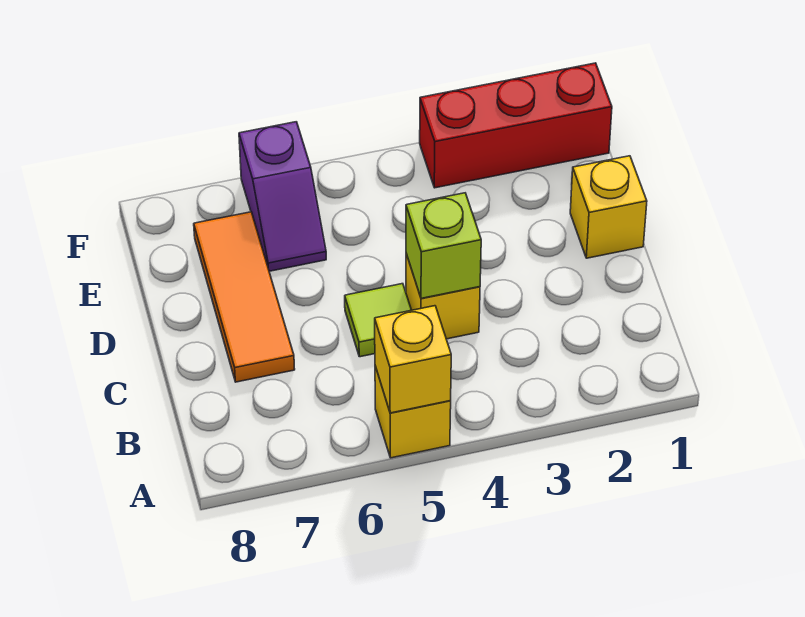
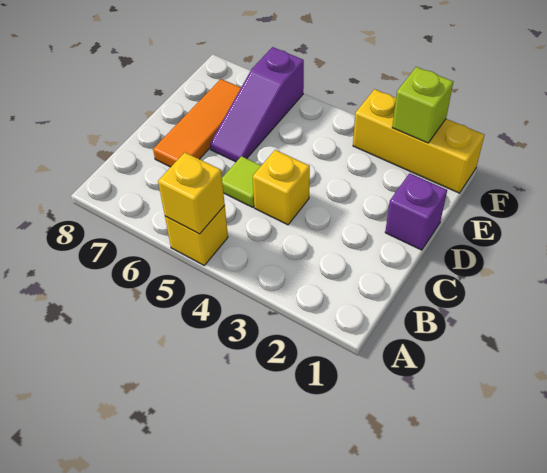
lime 1x1 brick [406,193,481,298] -> lime 1x1 brick moved to [392,67,453,143]
yellow 1x1 brick [570,156,647,258] -> purple 1x1 brick [385,173,447,250]
purple 1x2 slope [239,122,326,271] -> purple 1x3 slope [210,47,304,162]
red 1x3 brick [420,63,612,188] -> yellow 1x3 brick [353,89,484,193]

